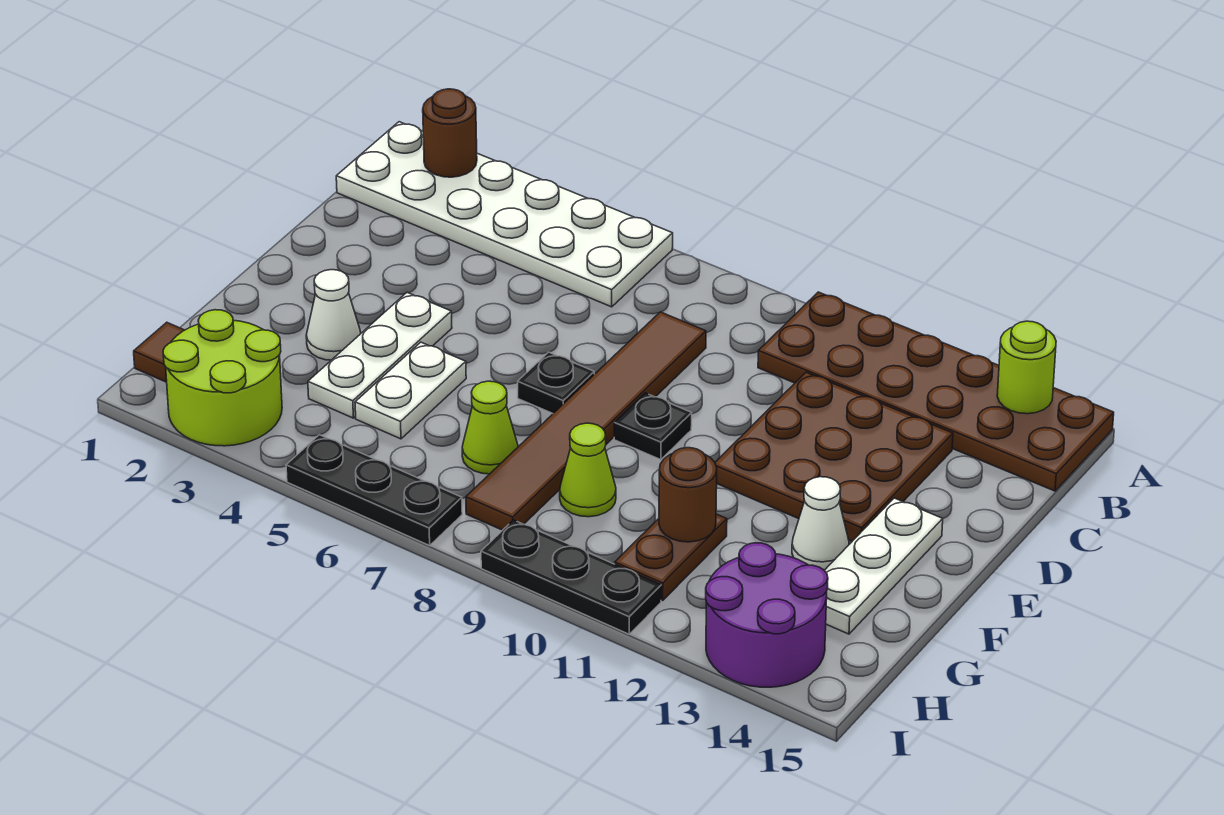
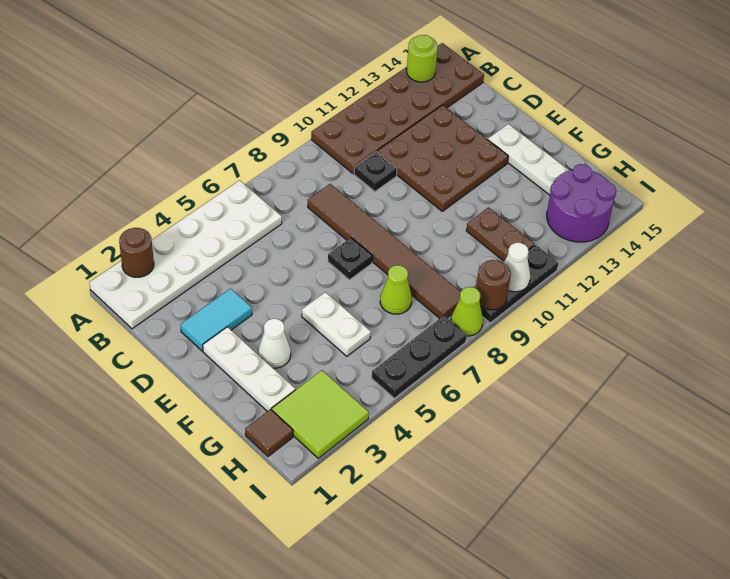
none -> cyan 1x2 tile [180,289,252,351]
white 1x3 plate [308,293,452,418] -> white 1x3 plate moved to [203,327,295,411]
black 1x1 plate [614,393,692,460] -> black 1x1 plate moved to [354,152,397,191]
white 1x1 cone [792,477,849,570] -> white 1x1 cone moved to [504,243,530,292]
lime 1x1 cone [560,423,616,517] -> lime 1x1 cone moved to [451,287,483,336]
brown 1x1 round brick [659,448,717,542] -> brown 1x1 round brick moved to [476,260,511,310]
lime 2x2 round brick [163,310,282,446] -> lime 2x2 tile [272,370,369,458]

